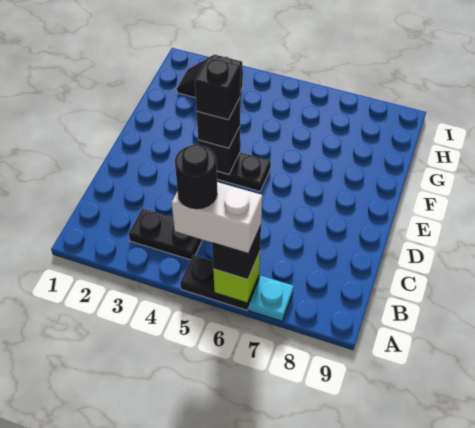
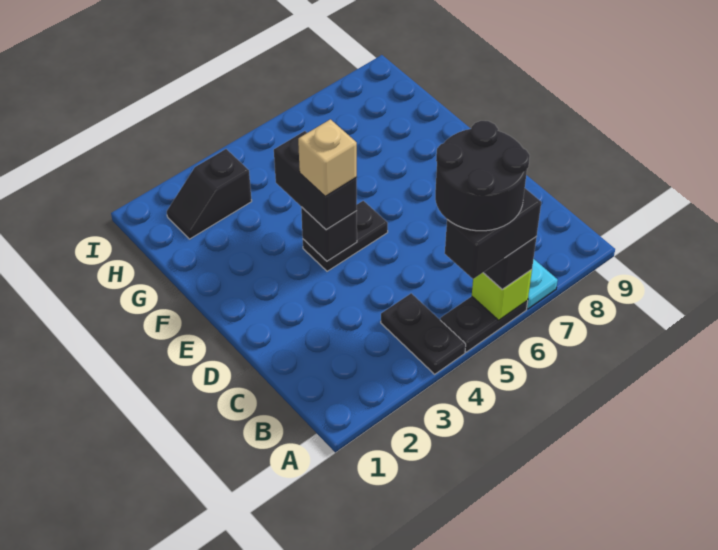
white 1x2 brick [172,182,262,254] -> black 1x2 brick [445,189,541,279]
black 1x1 round brick [175,145,217,209] -> black 2x2 round brick [435,121,530,231]
black 1x2 plate [129,208,202,260] -> black 1x2 plate turned to [381,293,466,374]
black 1x1 brick [197,98,240,148] -> black 1x2 brick [274,131,357,230]
black 1x1 brick [195,58,240,120] -> tan 1x1 brick [298,119,357,197]

